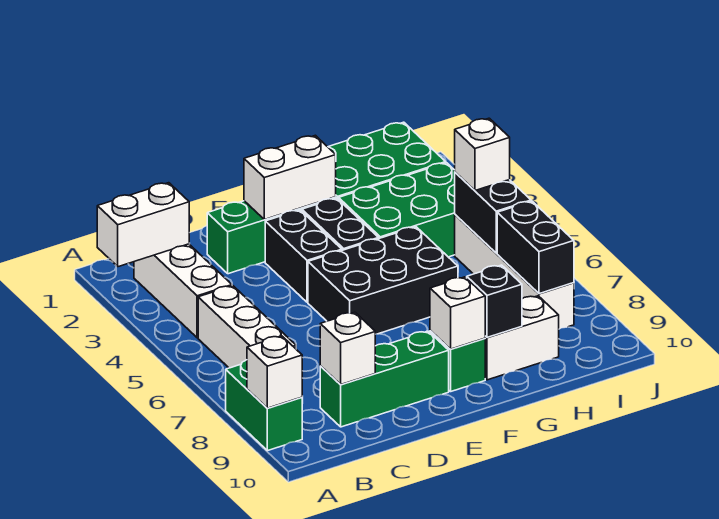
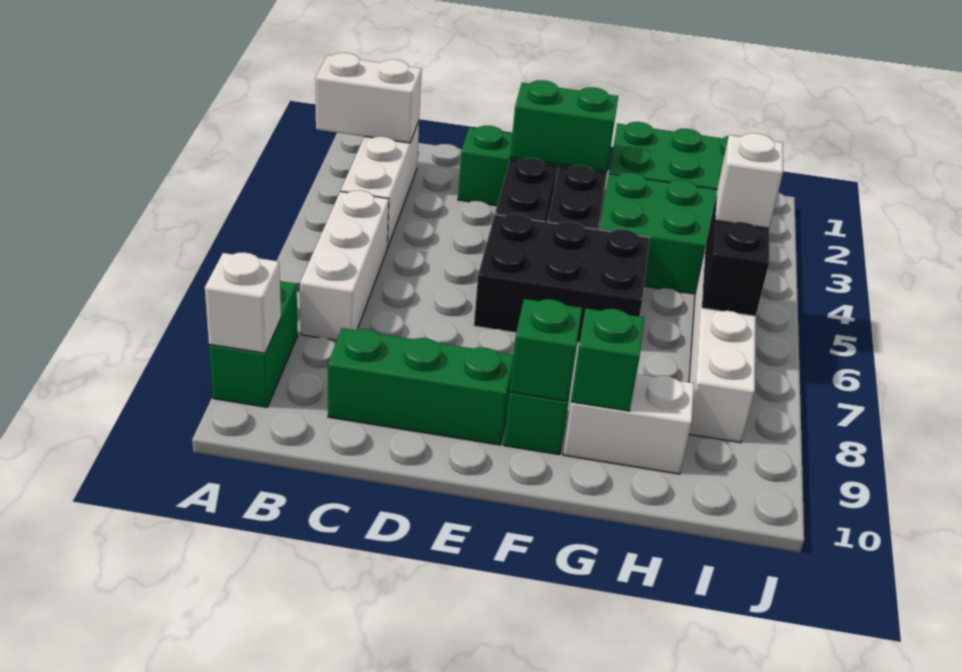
white 1x1 brick [320,312,375,385] -> none
white 1x2 brick [244,135,336,219] -> green 1x2 brick [510,80,618,172]
white 1x1 brick [430,277,485,349] -> green 1x1 brick [509,299,582,401]
black 1x1 brick [467,265,522,337] -> green 1x1 brick [571,308,644,411]
black 1x2 brick [497,201,574,294] -> none

